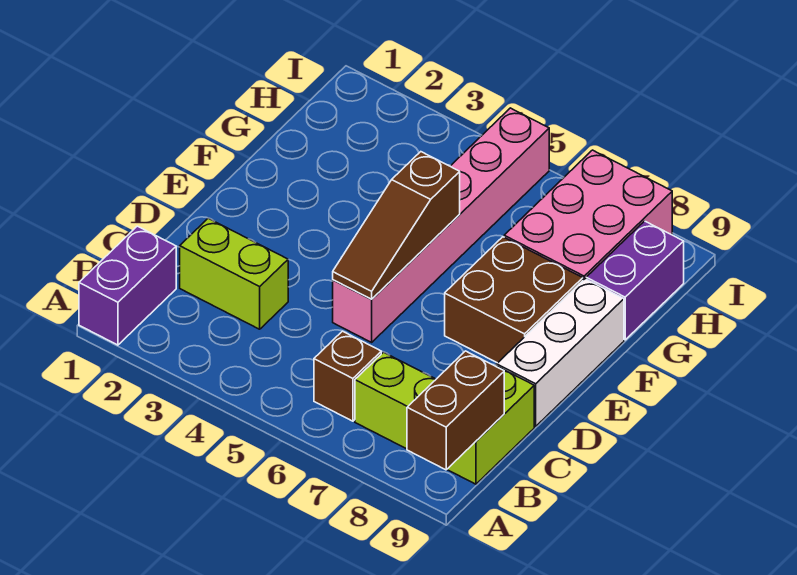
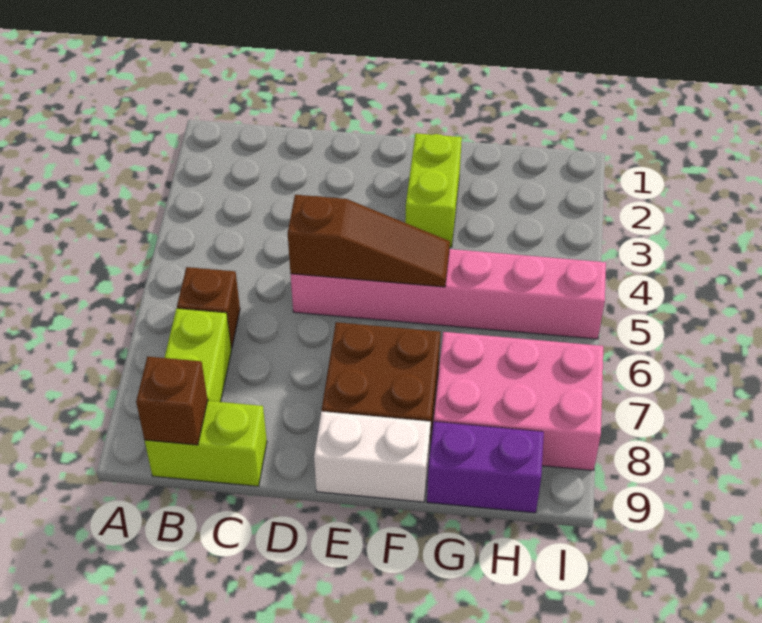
purple 1x2 brick [79,226,176,345] -> none
brown 1x2 brick [407,351,504,470] -> brown 1x1 brick [136,357,208,445]
lime 1x2 brick [180,218,288,329] -> lime 1x2 brick moved to [405,133,462,247]
brown 1x3 slope [333,152,460,299] -> brown 1x3 slope turned to [288,195,450,287]
white 1x3 brick [497,279,624,426] -> white 1x2 brick [314,411,431,502]

